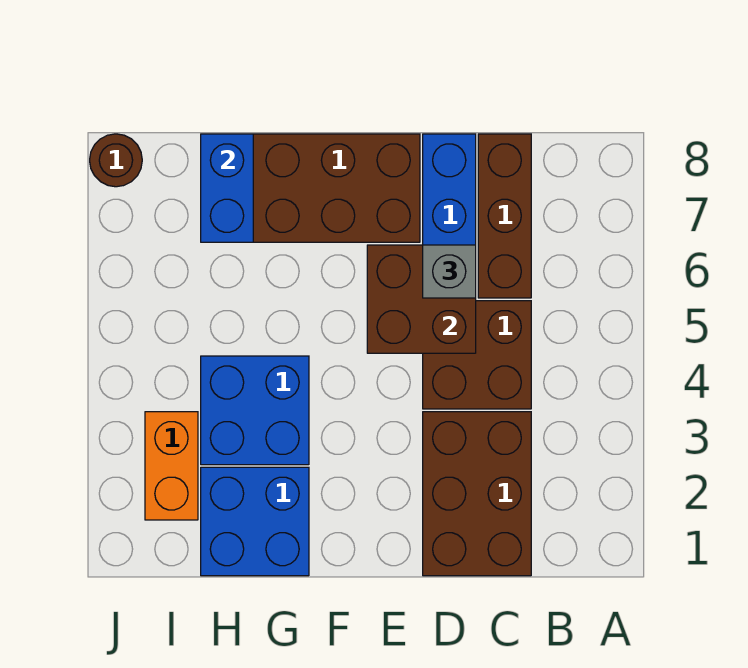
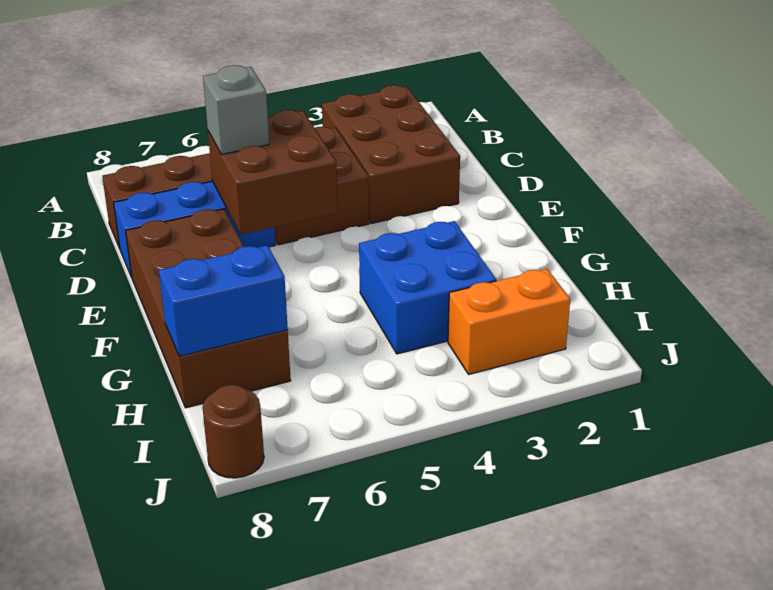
brown 2x3 brick [423,412,531,576] -> brown 2x3 brick turned to [322,85,460,224]
blue 2x2 brick [201,467,309,576] -> none

